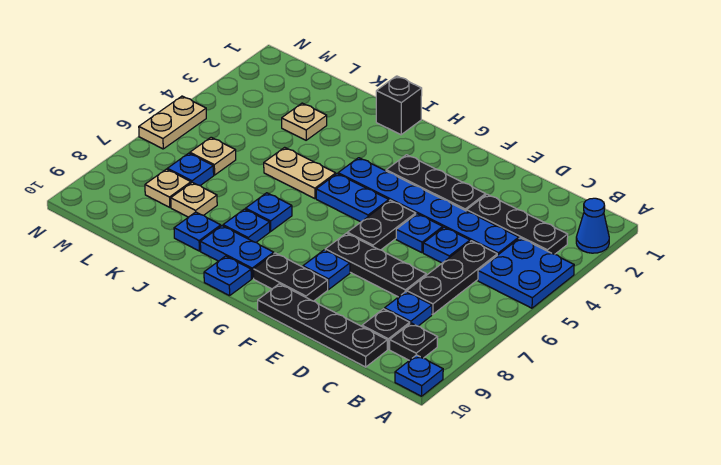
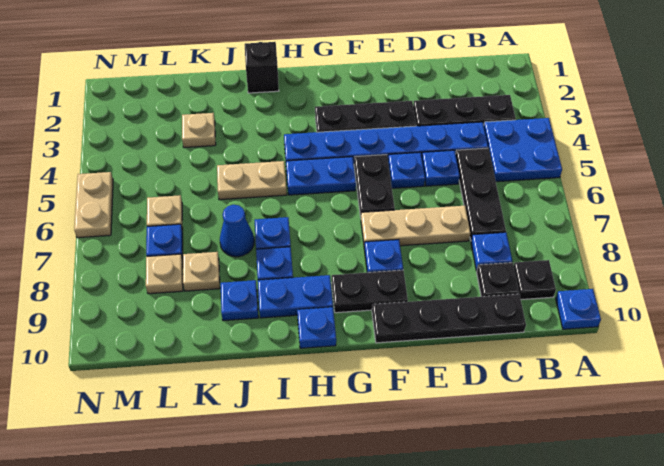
blue 1x1 cone [576,198,609,253] -> blue 1x1 cone moved to [220,205,254,257]
black 1x3 plate [325,233,426,297] -> tan 1x3 plate [361,206,470,248]

